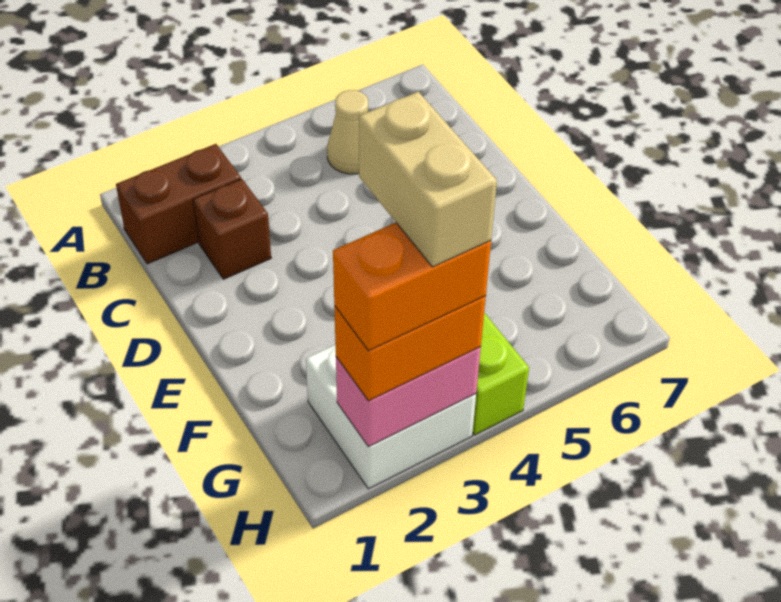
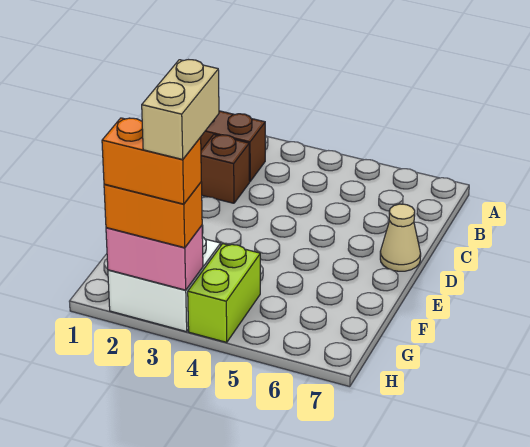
tan 1x1 cone [327,90,368,174] -> tan 1x1 cone moved to [380,204,421,271]

